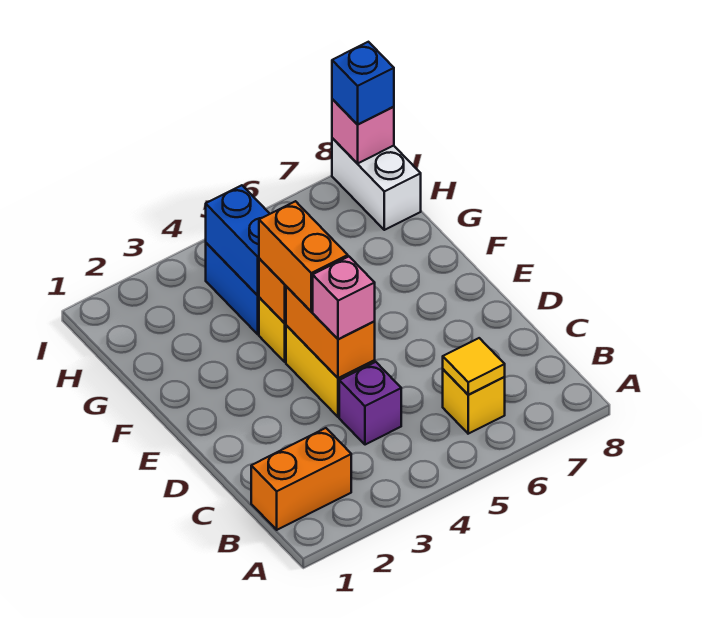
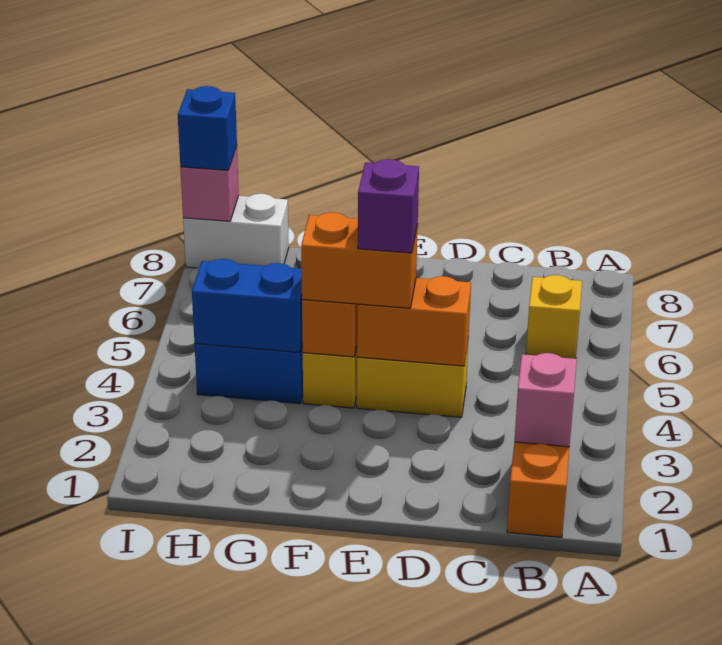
yellow 1x1 tile [443,338,505,395] -> none
purple 1x1 brick [339,362,401,445] -> purple 1x1 brick moved to [358,159,419,253]
pink 1x1 brick [313,257,375,339] -> pink 1x1 brick moved to [514,353,577,447]

